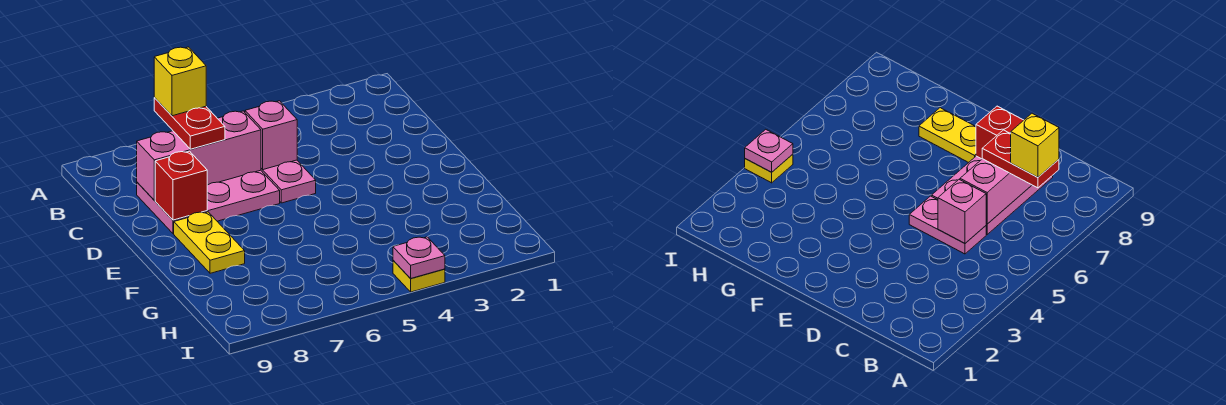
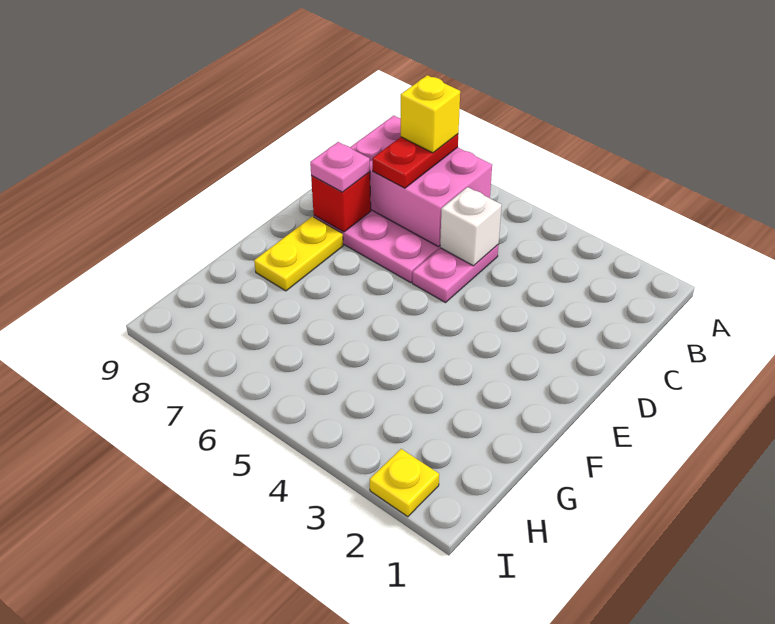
pink 1x1 brick [245,101,297,170] -> white 1x1 brick [440,187,502,266]
pink 1x3 brick [137,111,261,200] -> pink 2x3 brick [350,116,492,247]
yellow 1x1 plate [393,260,445,292] -> yellow 1x1 plate moved to [370,449,439,517]
pink 1x1 plate [393,237,445,279] -> pink 1x1 plate moved to [310,142,370,192]

